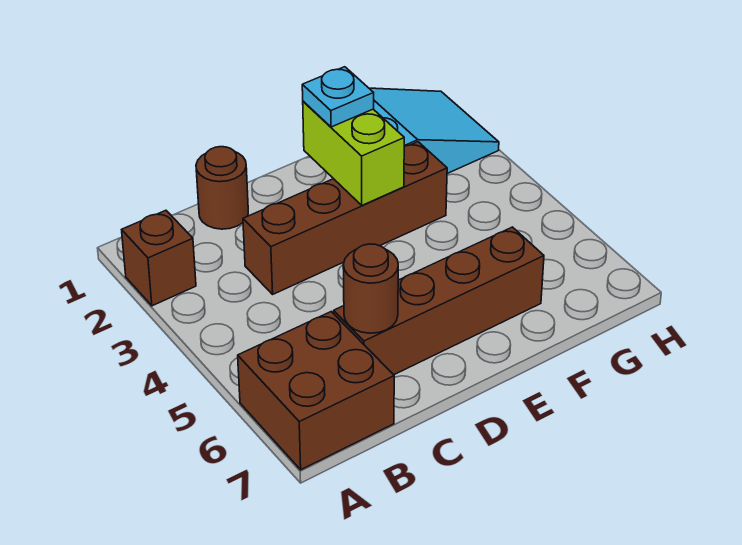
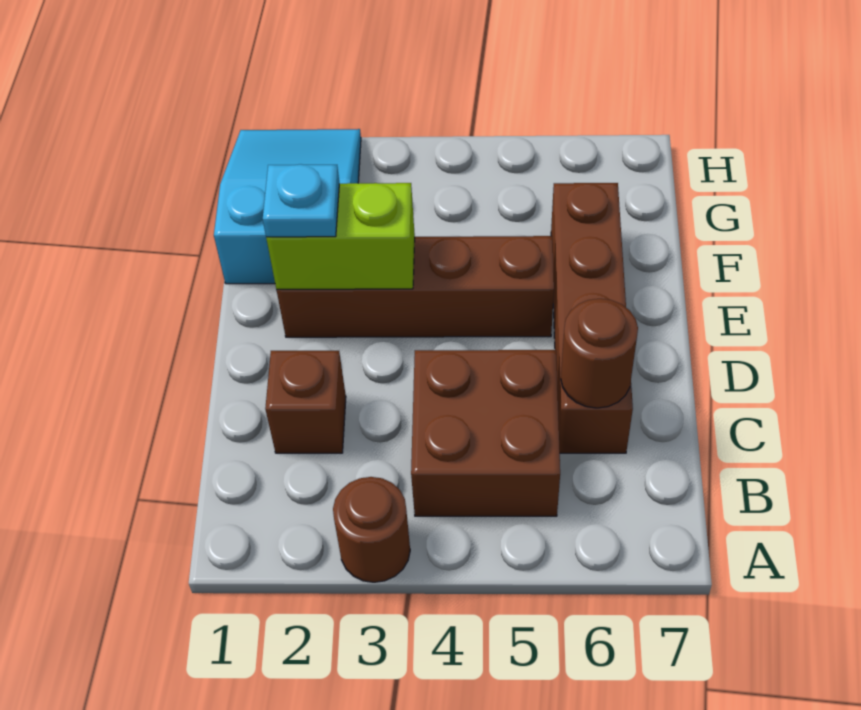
brown 1x1 brick [122,210,196,306] -> brown 1x1 brick moved to [265,351,346,453]
brown 2x2 brick [238,312,394,470] -> brown 2x2 brick moved to [411,350,560,516]
brown 1x1 round brick [196,147,248,229] -> brown 1x1 round brick moved to [333,477,410,582]
brown 1x4 brick [243,142,447,294] -> brown 1x4 brick turned to [277,236,554,337]

